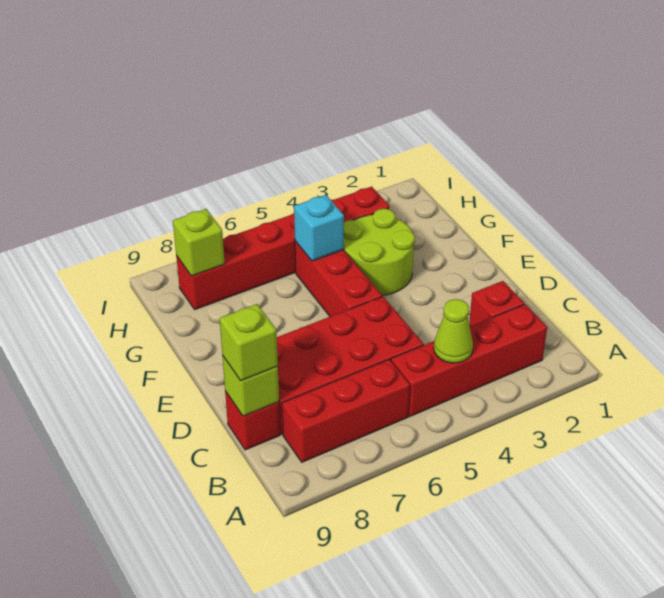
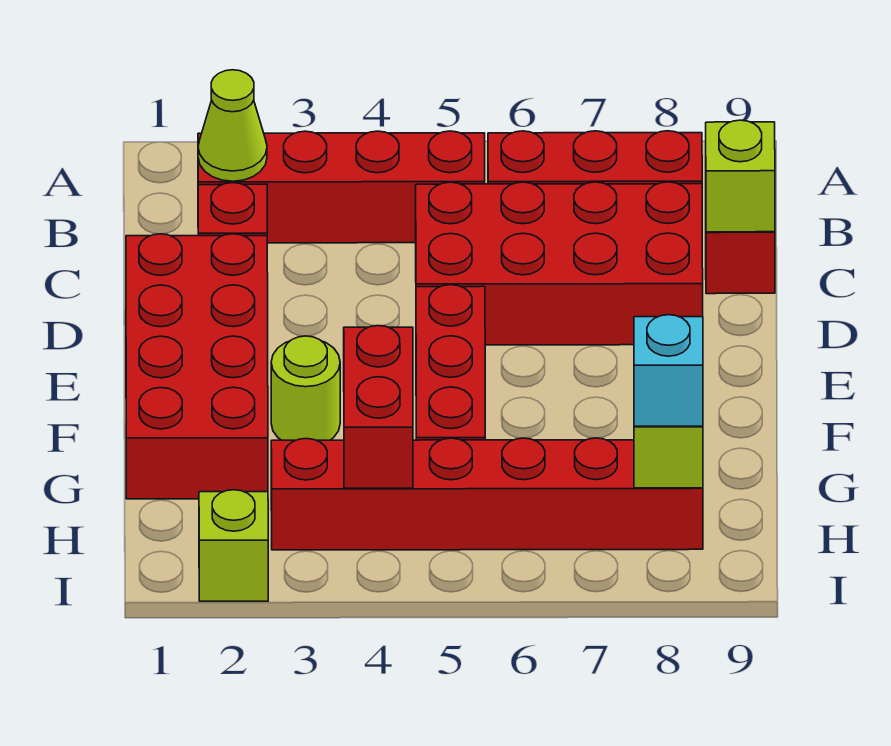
lime 1x1 cone [434,299,473,363] -> lime 1x1 cone moved to [198,70,267,181]
lime 1x1 brick [220,304,278,381] -> lime 1x1 brick moved to [199,490,268,601]
none -> red 2x4 brick [126,234,268,499]
lime 2x2 round brick [344,209,415,295] -> lime 1x1 round brick [271,336,340,440]
none -> red 1x2 brick [344,326,413,488]
cyan 1x1 brick [294,195,344,261] -> cyan 1x1 brick moved to [634,315,703,426]

